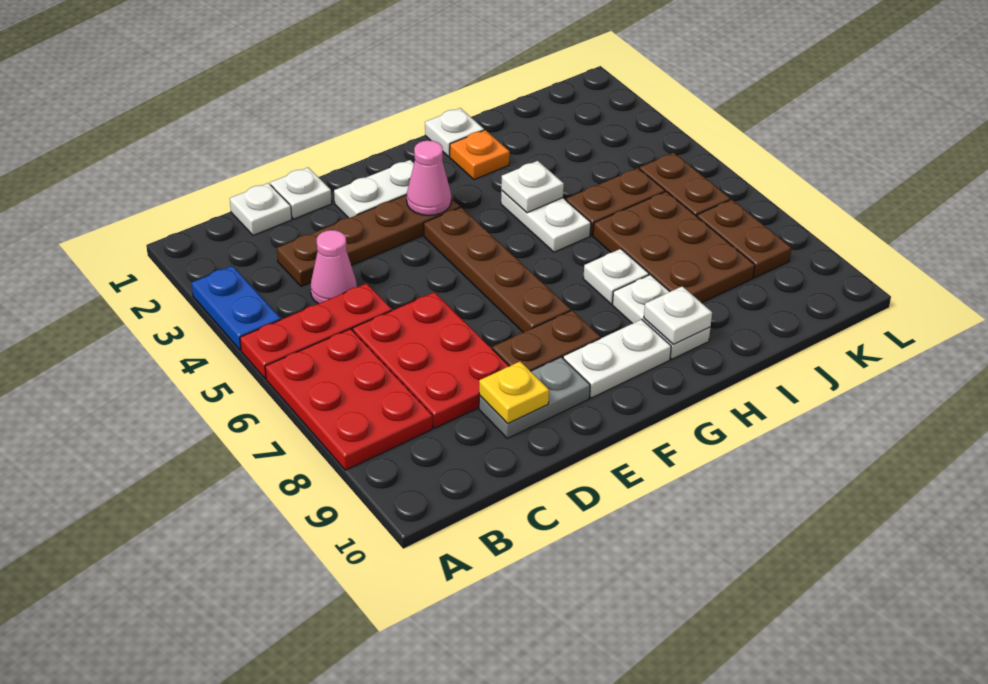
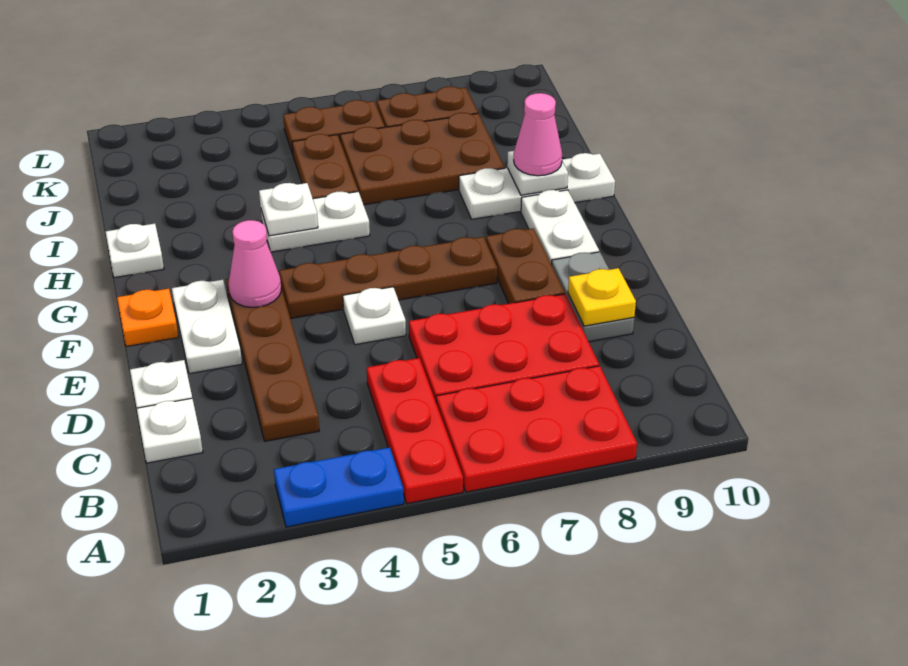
pink 1x1 cone [311,230,357,304] -> pink 1x1 cone moved to [514,93,562,176]
orange 1x1 plate [450,130,510,180] -> orange 1x1 plate moved to [117,289,178,347]
white 1x1 plate [583,249,649,304] -> white 1x1 plate moved to [343,287,406,345]
white 1x2 plate [613,275,710,359] -> white 1x3 plate [459,153,615,219]

